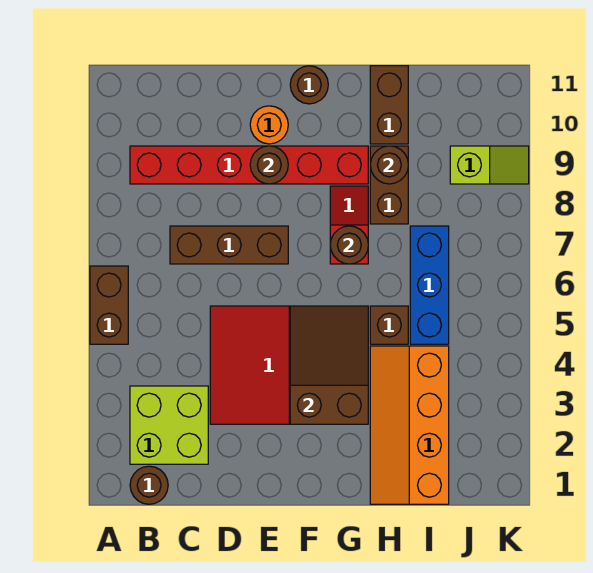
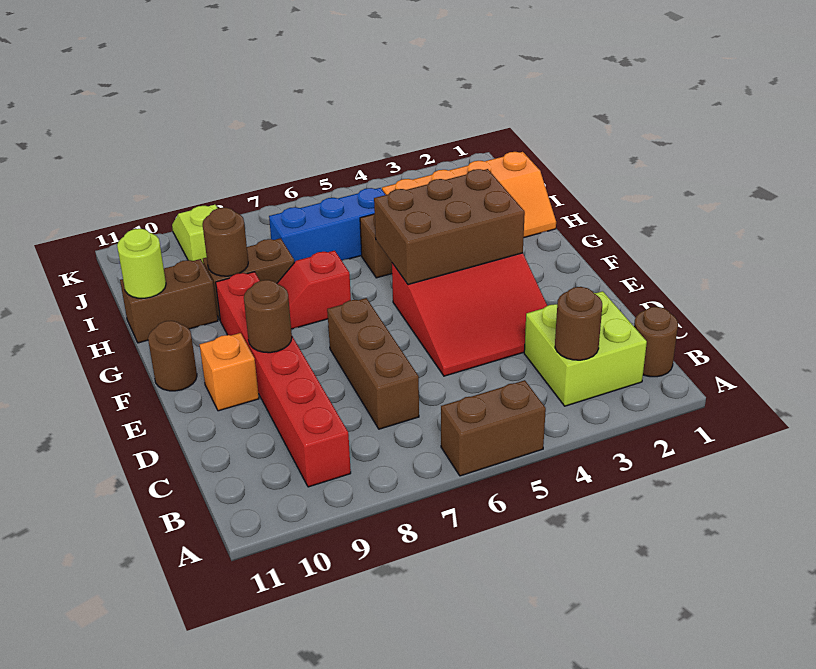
orange 1x1 round brick [250,106,288,144] -> orange 1x1 brick [200,333,259,411]
brown 2x3 slope [290,306,368,424] -> brown 2x3 brick [374,169,525,285]
brown 1x1 round brick [330,226,368,264] -> brown 1x1 round brick moved to [555,287,602,360]
none -> lime 1x1 round brick [117,229,166,298]

